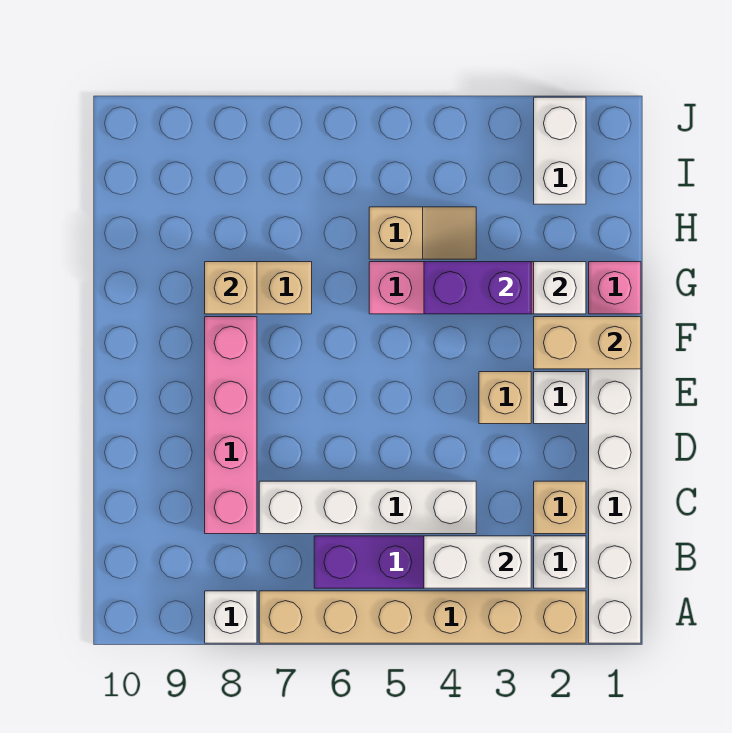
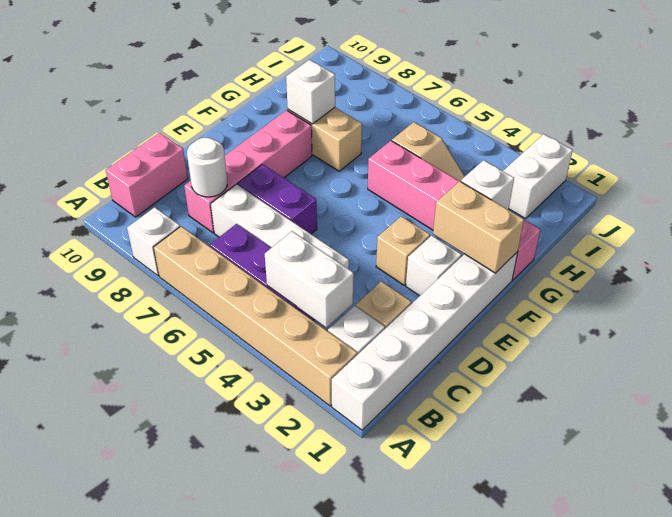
none -> pink 1x2 brick [106,133,188,217]
none -> white 1x1 round brick [187,138,227,197]
purple 1x2 brick [424,262,531,314] -> purple 1x2 brick moved to [238,164,317,234]
tan 1x1 brick [205,262,257,314] -> white 1x1 brick [286,60,335,124]

